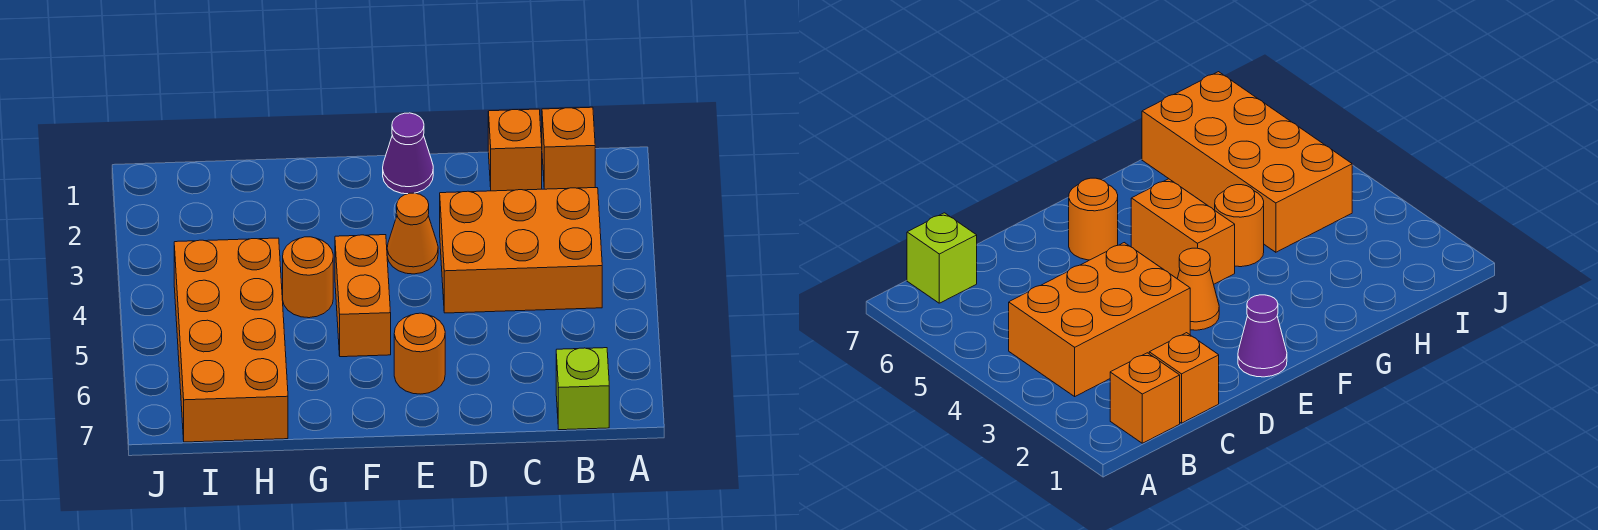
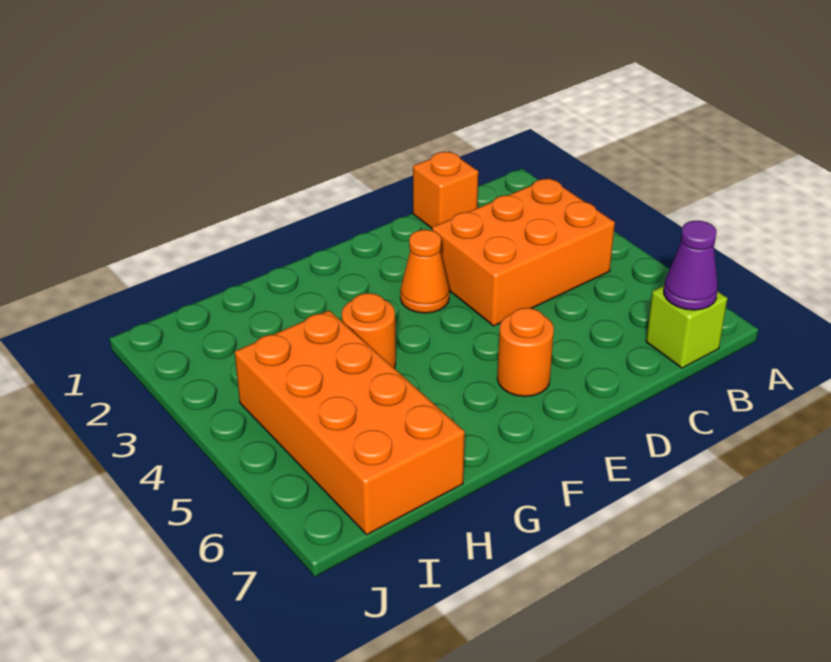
orange 1x1 brick [542,107,595,189] -> none
purple 1x1 cone [383,113,433,194] -> purple 1x1 cone moved to [664,221,718,310]
orange 1x2 brick [335,235,391,357] -> none

